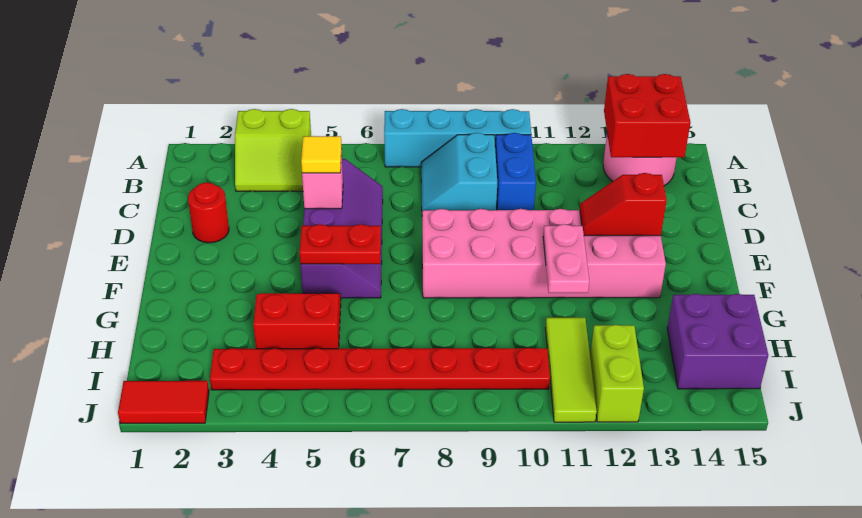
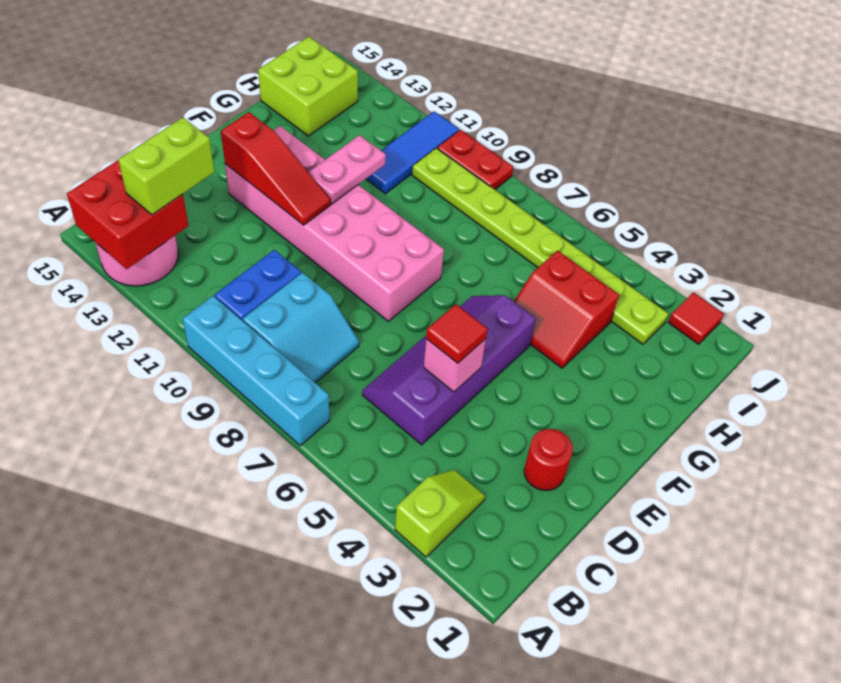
lime 2x2 slope [235,109,311,191] -> lime 1x2 slope [395,470,485,557]
yellow 1x1 tile [301,136,342,173] -> red 1x1 tile [426,304,488,363]
red 1x2 slope [580,173,667,236] -> red 1x3 slope [221,112,331,225]
red 1x2 plate [300,224,381,264] -> red 1x2 plate moved to [437,130,513,189]
lime 1x3 tile [545,318,597,422] -> blue 1x3 tile [366,111,459,194]
purple 2x2 brick [667,294,768,389] -> lime 2x2 brick [258,37,358,136]
red 1x8 plate [210,348,550,390] -> lime 1x8 plate [412,148,669,344]
lime 1x2 brick [590,325,644,422] -> lime 1x2 brick moved to [118,118,214,215]
red 1x2 tile [118,381,209,423] -> red 1x1 tile [668,293,724,344]

